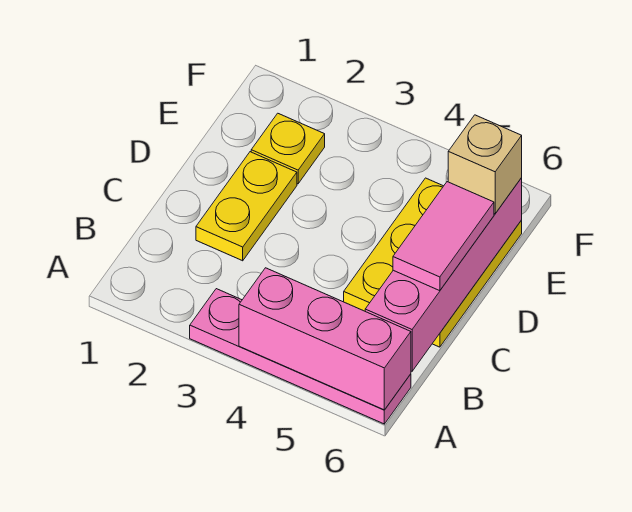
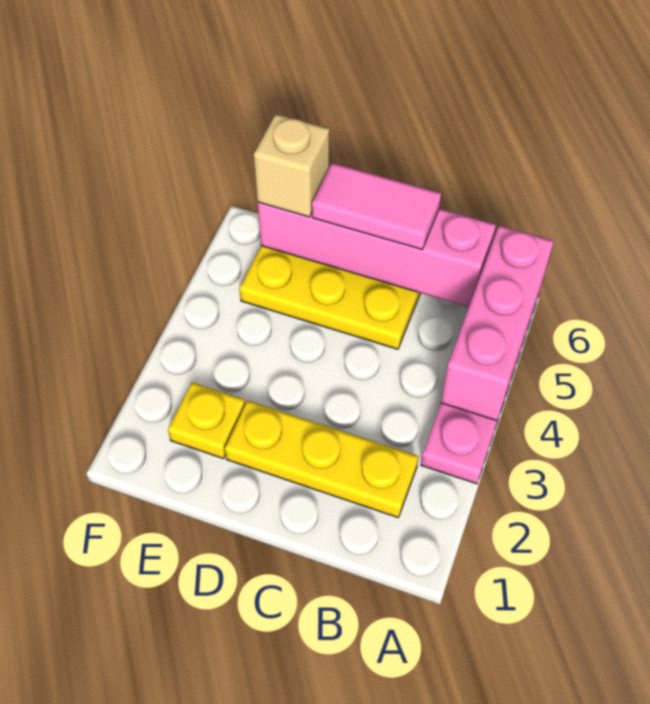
yellow 1x2 plate [196,152,297,261] -> yellow 1x3 plate [225,401,419,518]

